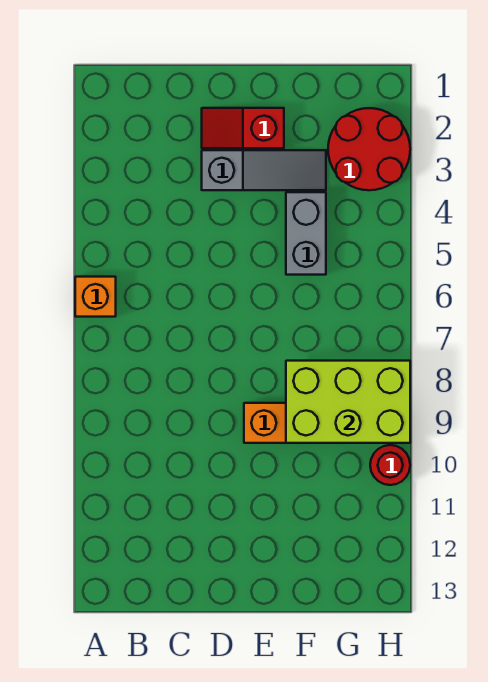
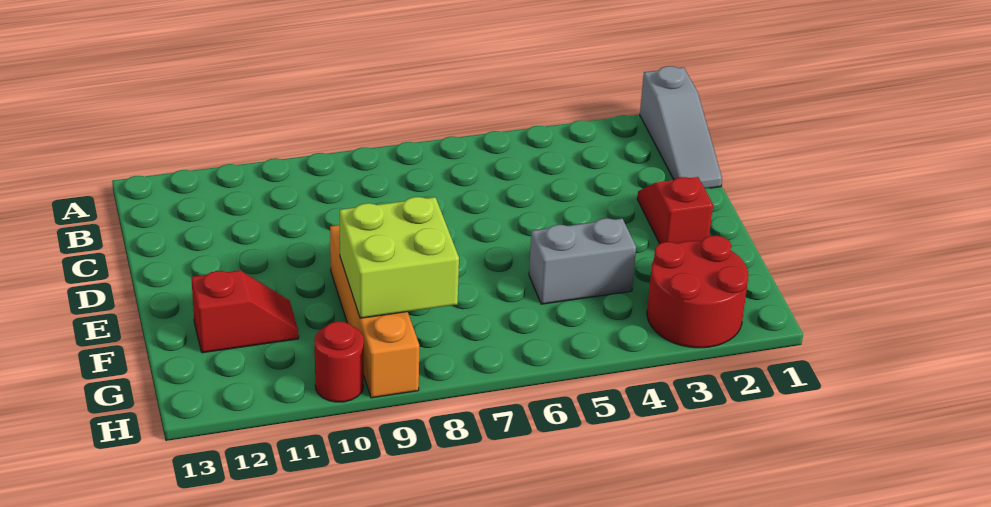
orange 1x1 brick [75,277,116,317] -> none
grey 1x3 slope [202,150,326,190] -> grey 1x3 slope moved to [640,66,722,188]
lime 2x3 brick [286,361,410,443] -> lime 2x2 brick [340,197,459,318]
none -> red 1x2 slope [191,270,299,353]

